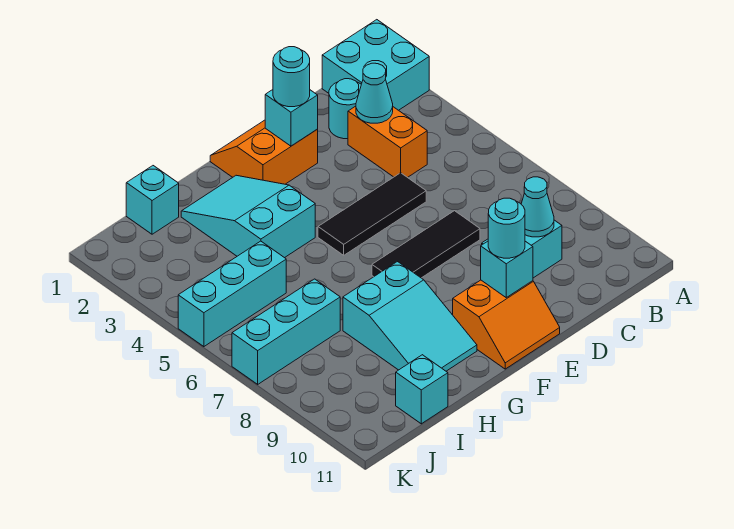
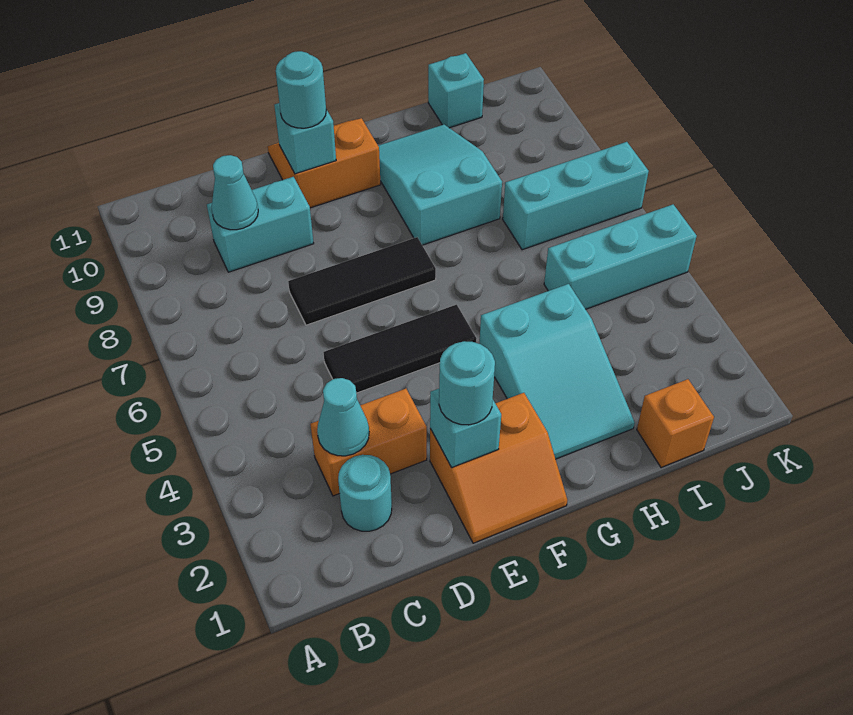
cyan 2x2 brick [322,20,429,110] -> none
orange 1x2 brick [348,106,427,178] -> orange 1x2 brick turned to [311,388,427,496]
cyan 1x1 brick [126,166,179,234] -> orange 1x1 brick [637,379,714,468]

